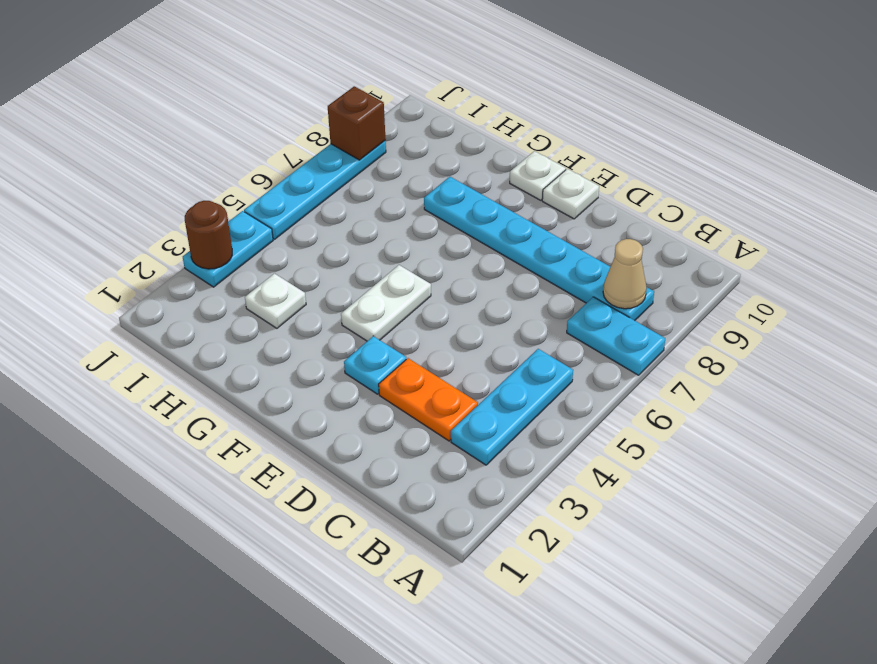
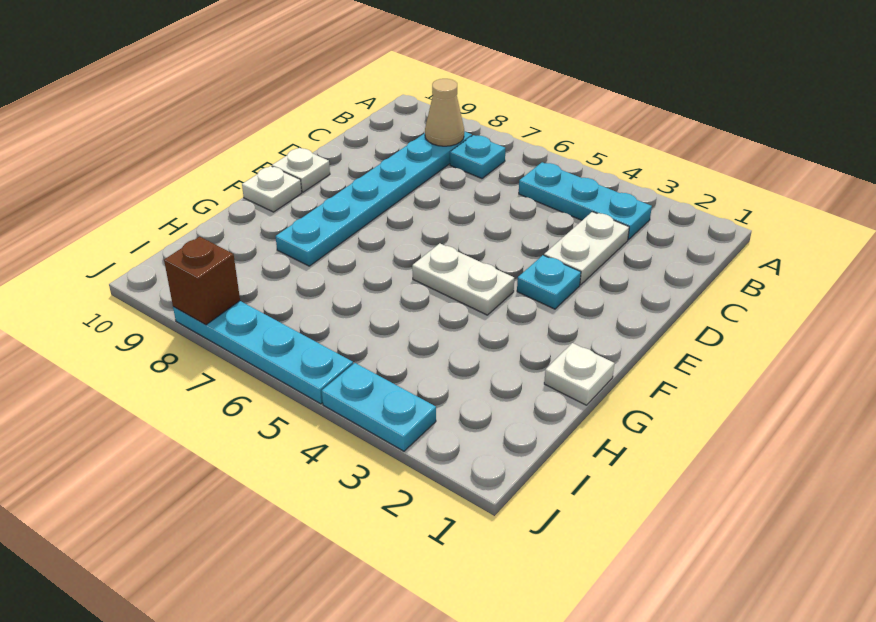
cyan 1x2 plate [567,297,665,375] -> cyan 1x1 plate [450,135,505,179]
orange 1x2 plate [379,358,478,441] -> white 1x2 plate [544,212,629,285]
white 1x1 plate [245,273,306,328] -> white 1x1 plate moved to [544,343,615,405]
brown 1x1 round brick [185,201,232,269] -> none

